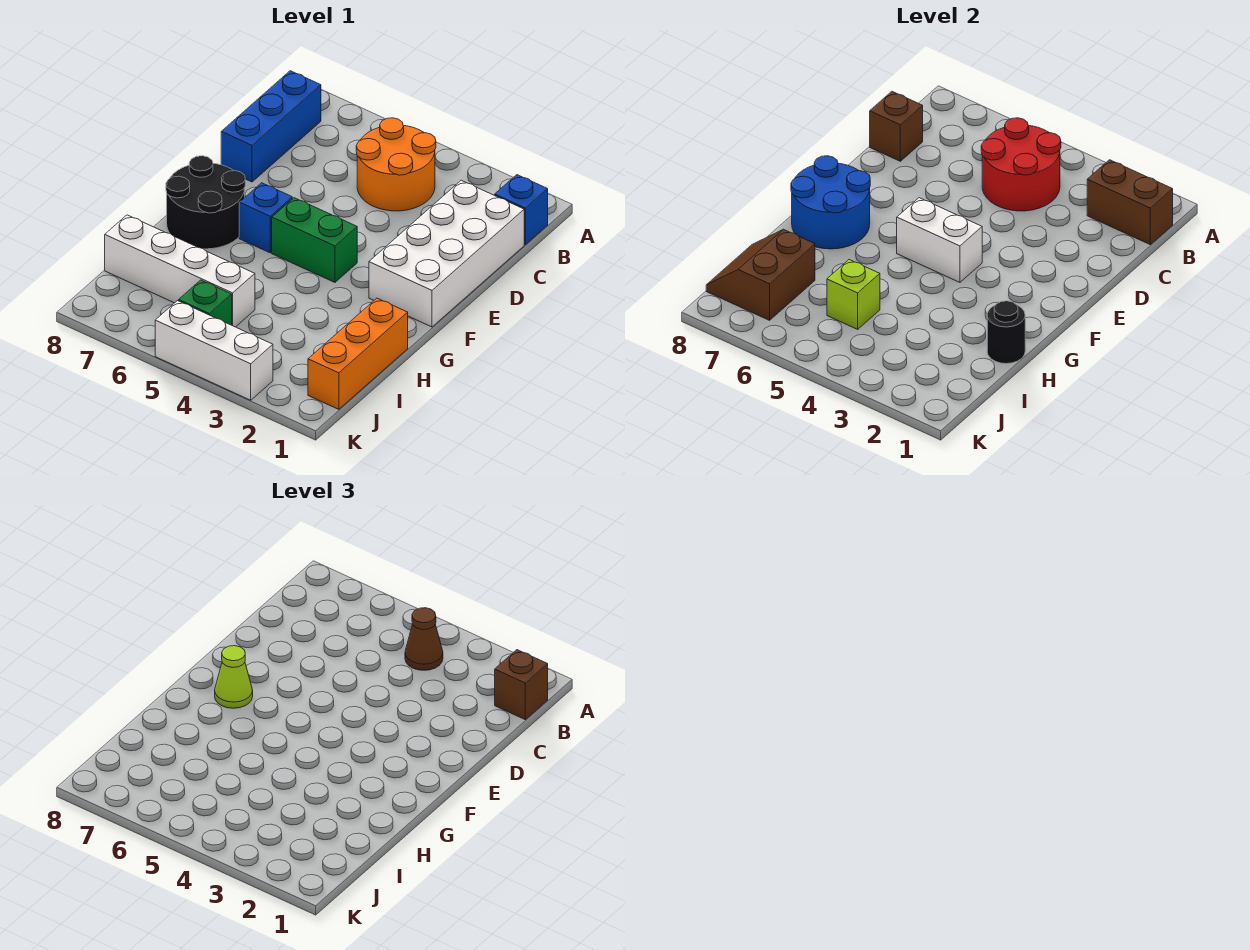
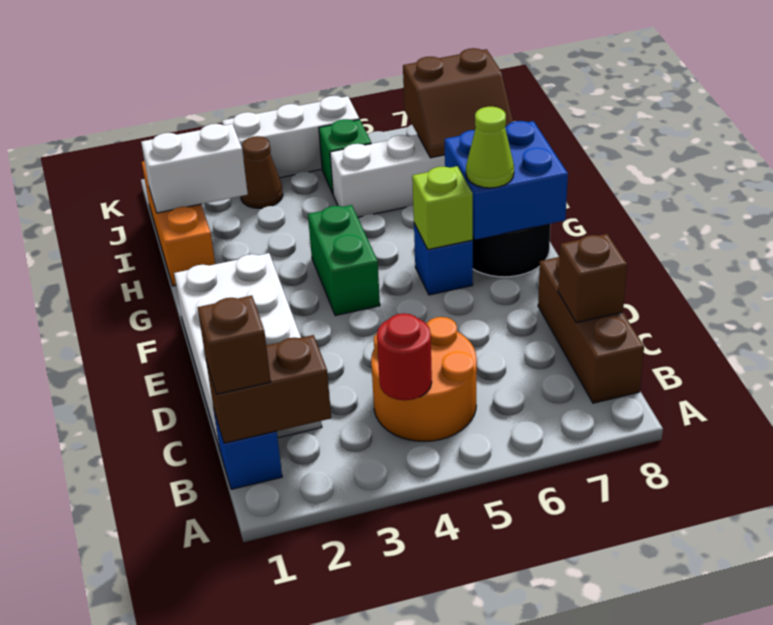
red 2x2 round brick [981,118,1061,211] -> red 1x1 round brick [377,313,432,400]
brown 1x1 cone [405,608,443,670] -> brown 1x1 cone moved to [241,136,283,208]
blue 1x3 brick [221,71,321,182] -> brown 1x3 brick [538,256,644,403]
green 1x2 brick [272,198,357,282] -> green 1x2 brick turned to [308,205,380,316]
white 1x2 brick [897,198,982,282] -> white 1x2 brick moved to [141,124,248,213]
blue 2x2 round brick [791,156,870,249] -> blue 2x2 brick [445,121,568,240]
black 1x1 round brick [987,301,1025,364] -> none
lime 1x1 brick [827,260,880,329] -> lime 1x1 brick moved to [412,166,473,250]
brown 2x2 slope [706,229,815,320] -> brown 2x2 slope turned to [403,48,513,158]

